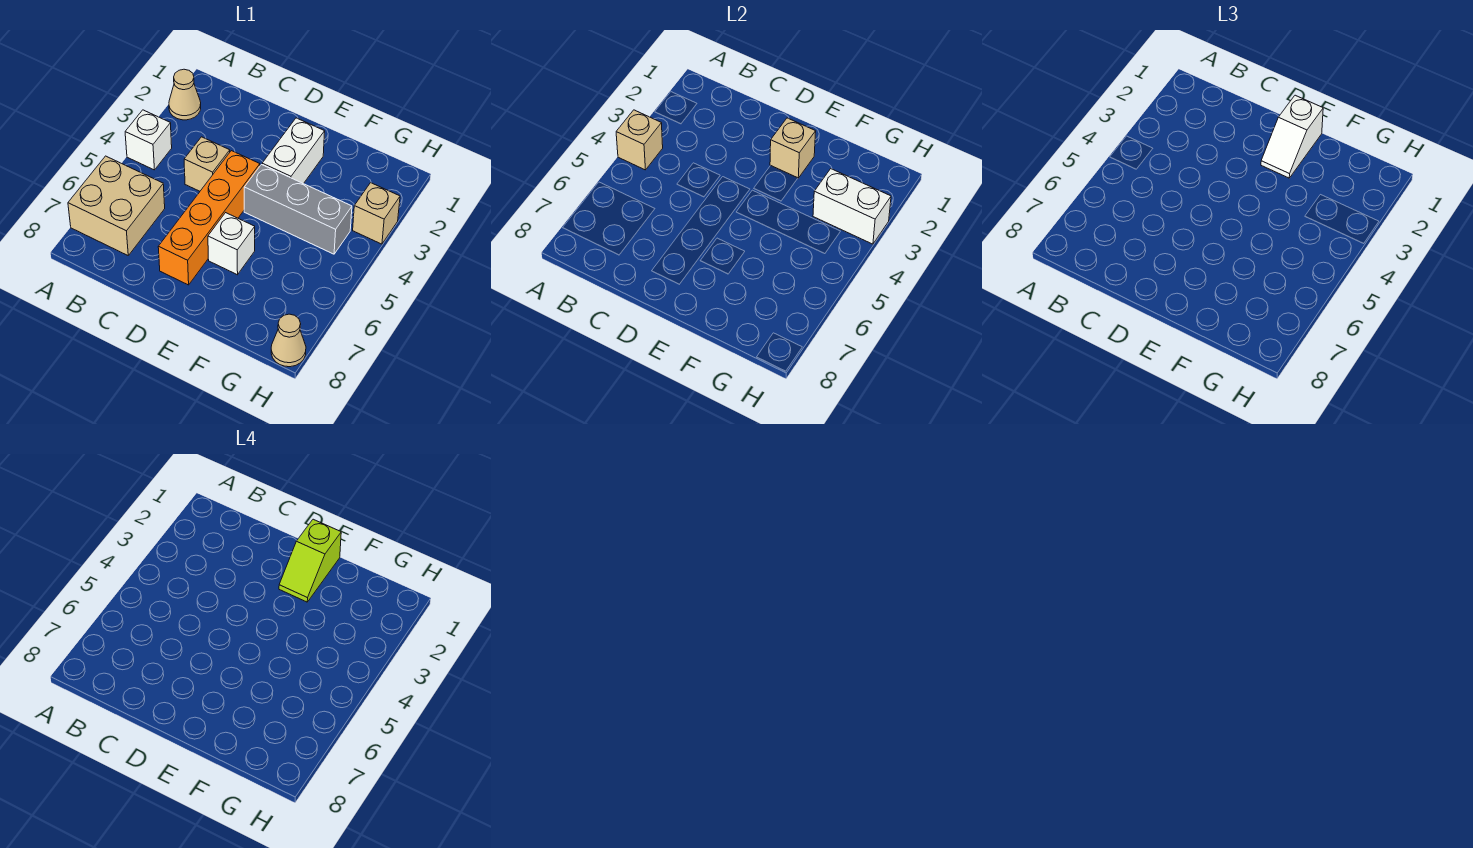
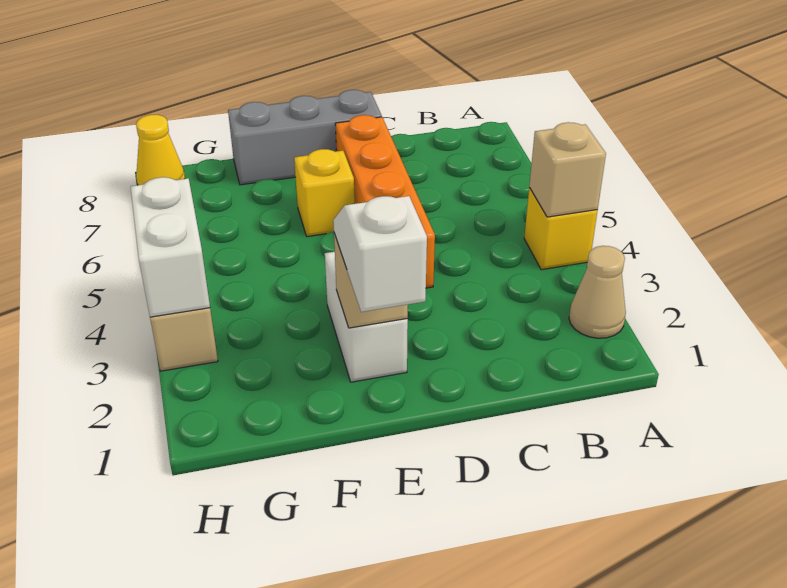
white 1x1 brick [125,110,172,170] -> yellow 1x1 brick [524,188,598,270]
tan 2x2 brick [68,156,165,255] -> none
tan 1x1 brick [184,137,230,191] -> none
lime 1x2 slope [279,519,341,602] -> none
grey 1x3 brick [244,165,352,254] -> grey 1x3 brick moved to [228,90,382,185]
white 1x1 brick [208,213,255,275] -> yellow 1x1 brick [294,149,355,237]
white 1x2 brick [813,169,891,244] -> white 1x2 brick turned to [131,177,210,317]
tan 1x1 cone [271,314,306,367] -> yellow 1x1 cone [136,115,185,185]

